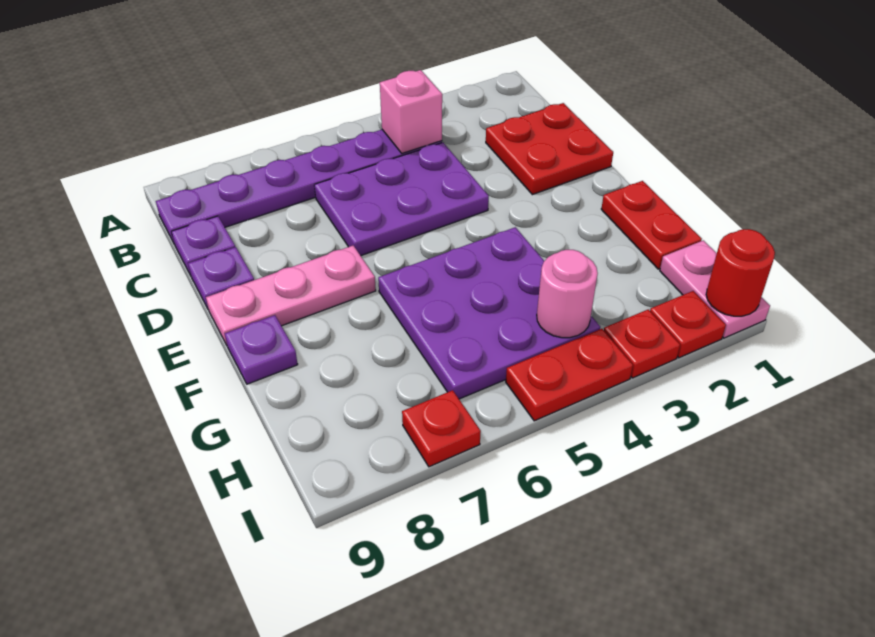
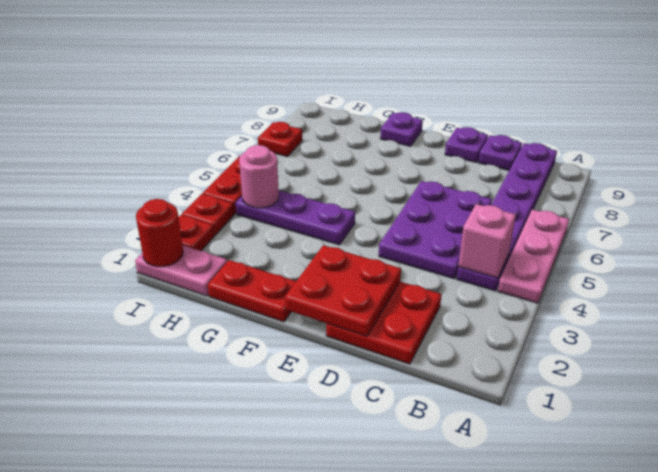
none -> red 2x2 plate [285,245,401,336]
pink 1x3 plate [206,246,376,345] -> pink 1x3 plate moved to [498,209,569,303]
purple 3x3 plate [378,227,600,399] -> purple 1x3 plate [236,191,355,245]

